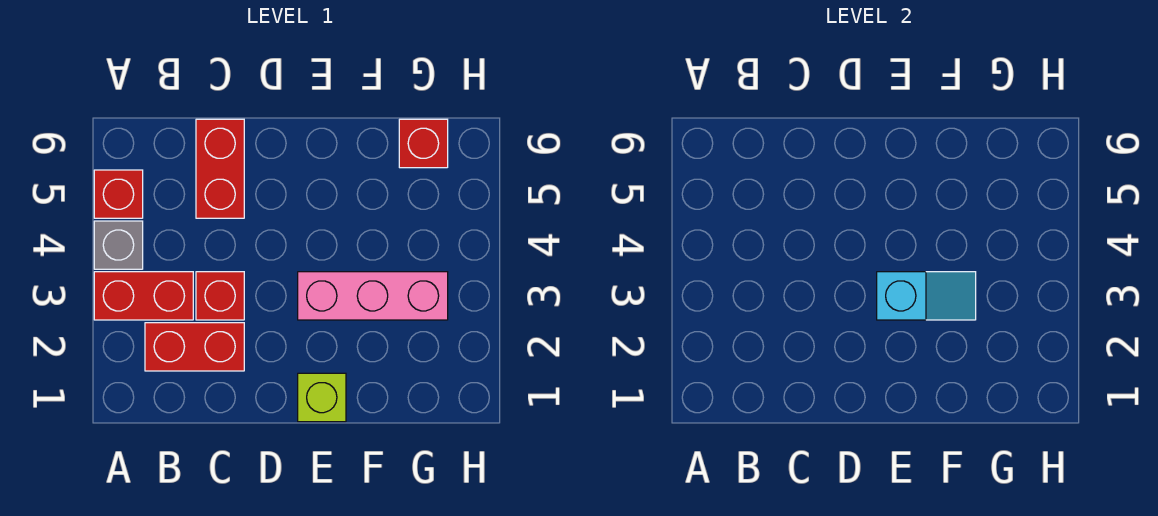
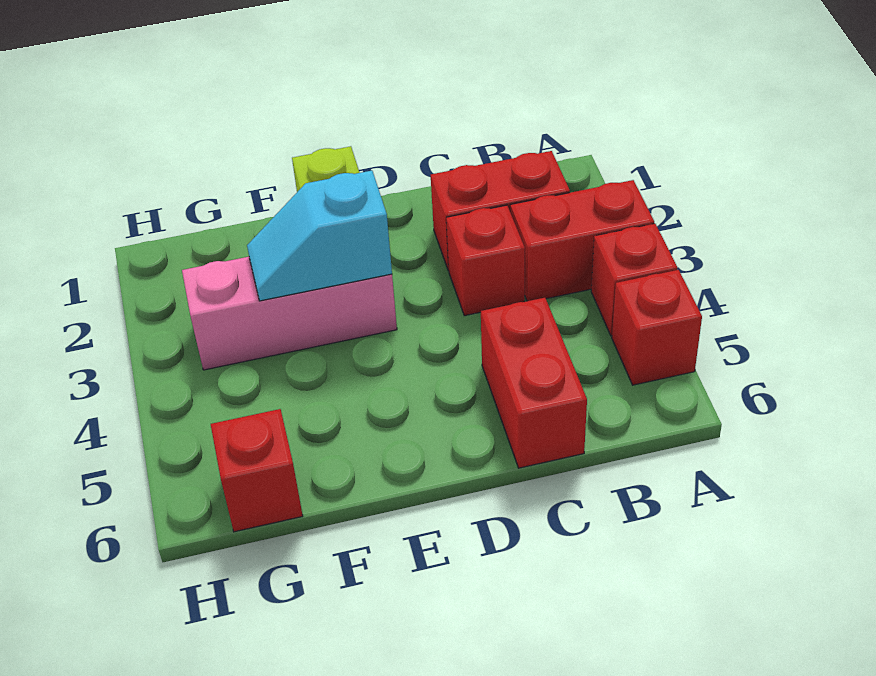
grey 1x1 brick [94,221,143,269] -> red 1x1 brick [591,224,678,336]

